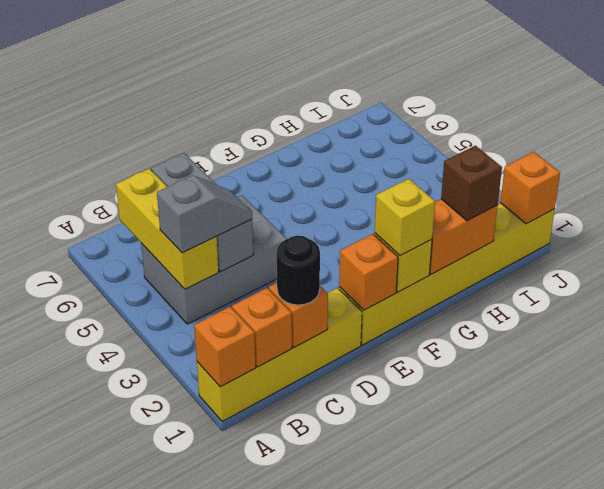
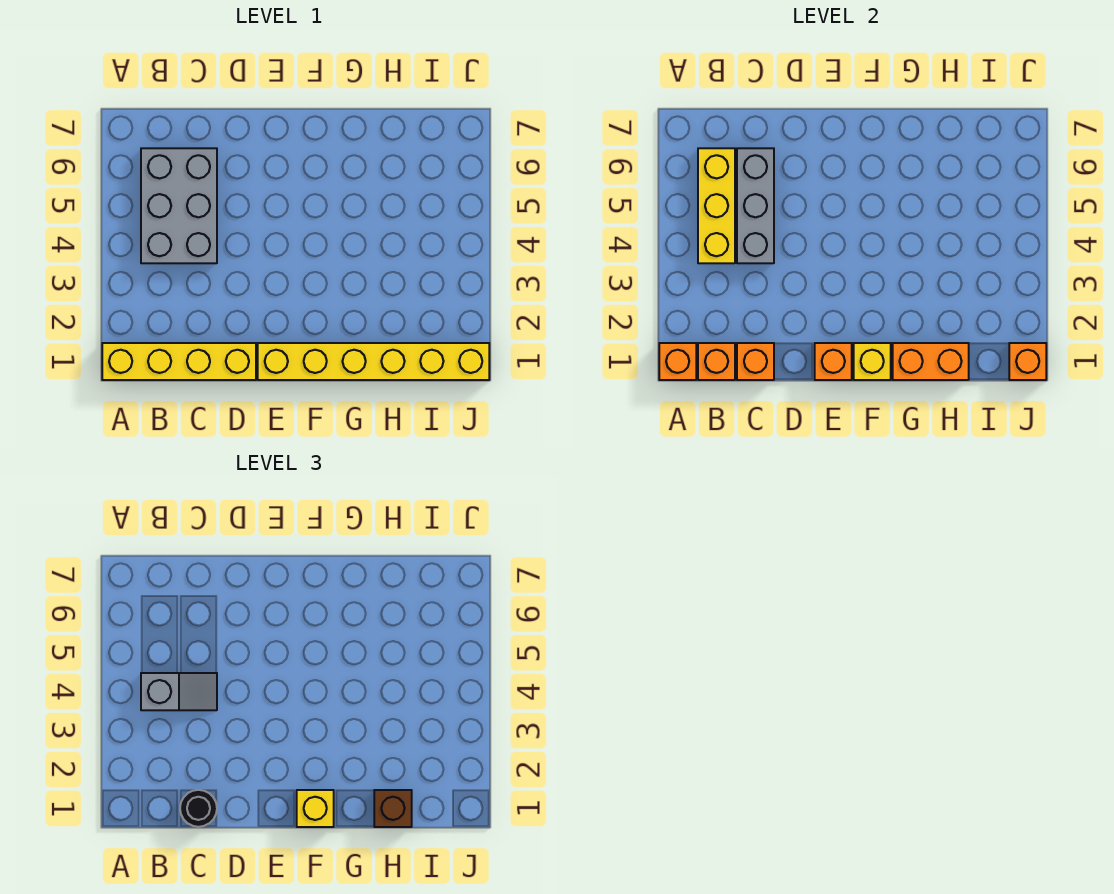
grey 2x3 brick [141,195,287,324] -> grey 2x3 brick turned to [141,148,217,263]

